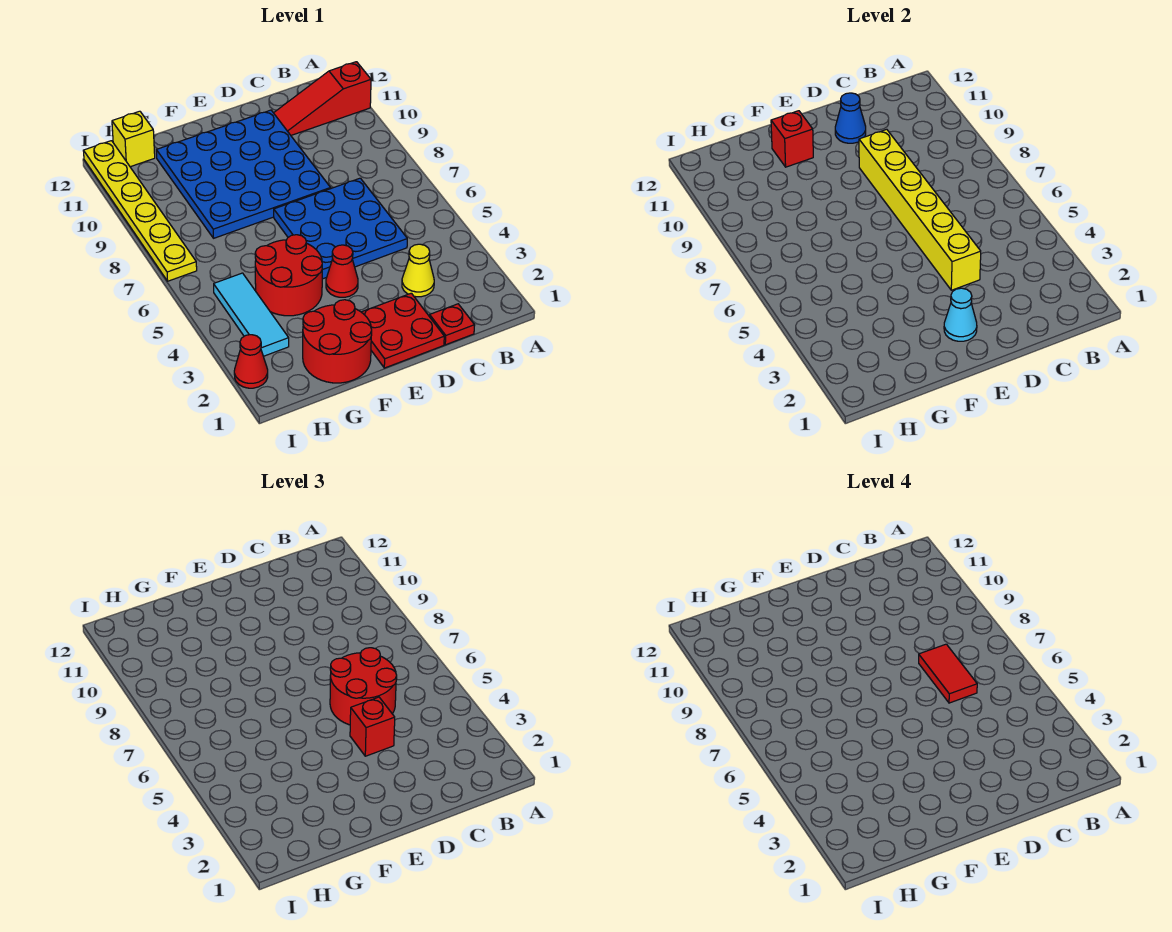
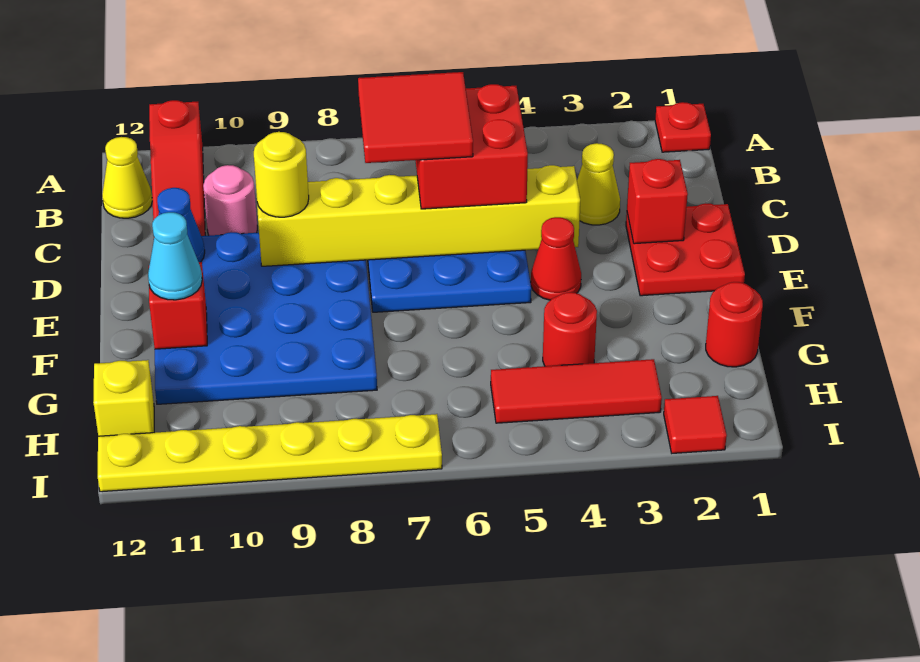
none -> yellow 1x1 cone [102,137,152,218]
red 1x1 plate [430,304,475,345] -> red 1x1 plate moved to [655,102,711,152]
red 2x2 round brick [330,648,397,725] -> red 2x2 brick [415,84,528,209]
red 1x2 tile [919,644,977,703] -> red 2x2 tile [358,72,473,163]
none -> pink 1x1 round brick [203,165,257,236]
red 1x1 brick [350,697,395,756] -> red 1x1 brick moved to [627,159,688,244]
none -> yellow 1x1 round brick [254,132,309,217]
cyan 1x1 cone [944,288,977,341] -> cyan 1x1 cone moved to [148,212,202,300]
red 2x2 round brick [303,300,372,383] -> red 1x1 round brick [706,282,763,367]
red 2x2 round brick [255,235,322,316] -> red 1x1 round brick [543,292,597,366]
cyan 1x3 tile [214,273,289,356] -> red 1x3 tile [491,359,662,423]
red 1x1 cone [234,335,268,388] -> red 1x1 tile [664,396,727,453]

